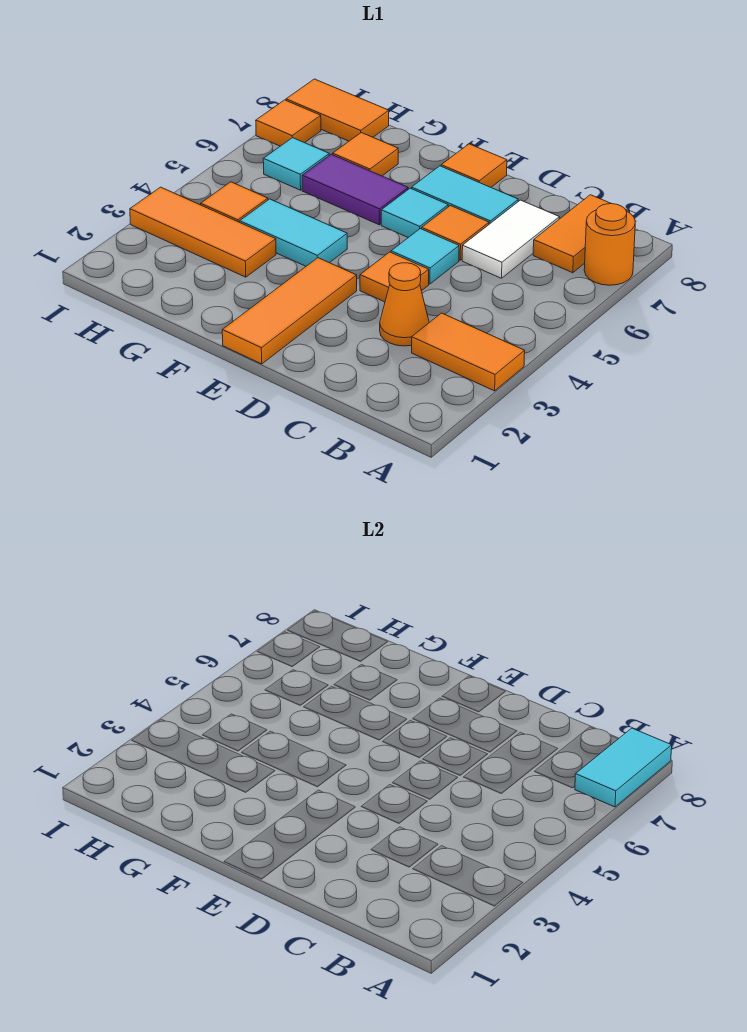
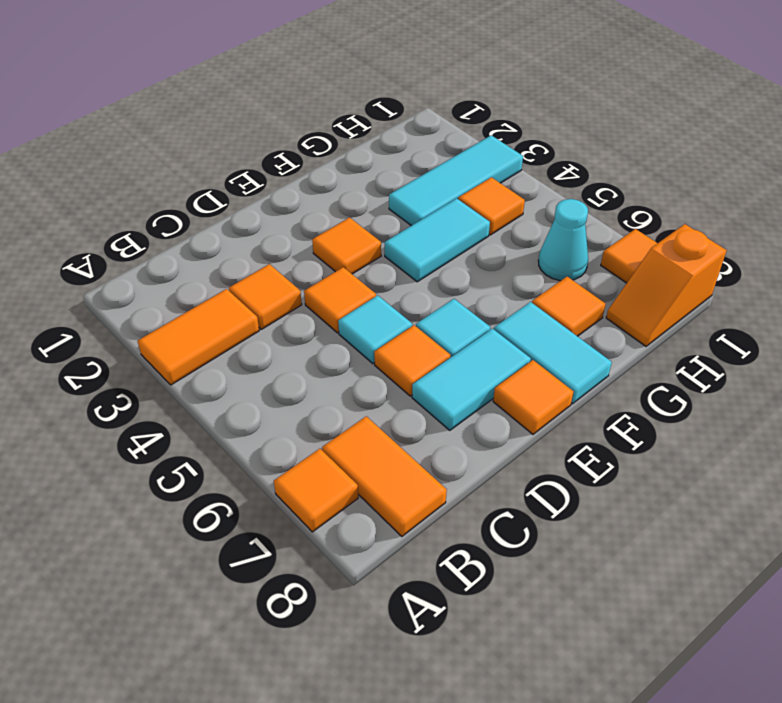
orange 1x1 round brick [584,204,635,285] -> orange 1x1 tile [274,449,358,532]
cyan 1x2 tile [575,728,672,807] -> cyan 1x2 tile moved to [494,302,612,404]
orange 1x1 cone [380,263,429,346] -> orange 1x1 tile [229,264,302,329]
white 1x2 tile [462,200,560,278] -> none
orange 1x3 tile [222,258,357,364] -> orange 1x1 tile [312,218,381,274]
purple 1x2 tile [302,154,408,225] -> none
orange 1x3 tile [130,187,276,277] -> cyan 1x3 tile [389,135,523,226]
cyan 1x1 tile [263,138,329,190] -> cyan 1x1 cone [538,199,588,281]
orange 1x2 tile [286,79,389,141] -> orange 1x2 slope [606,224,727,346]

